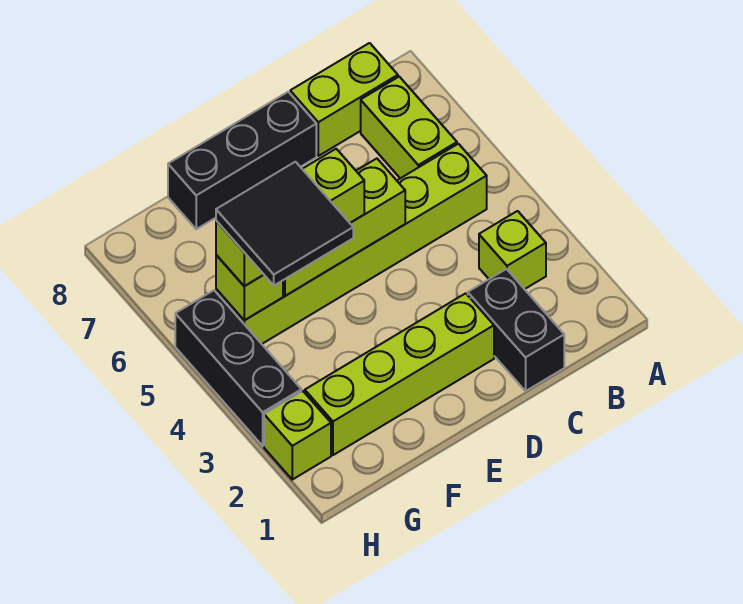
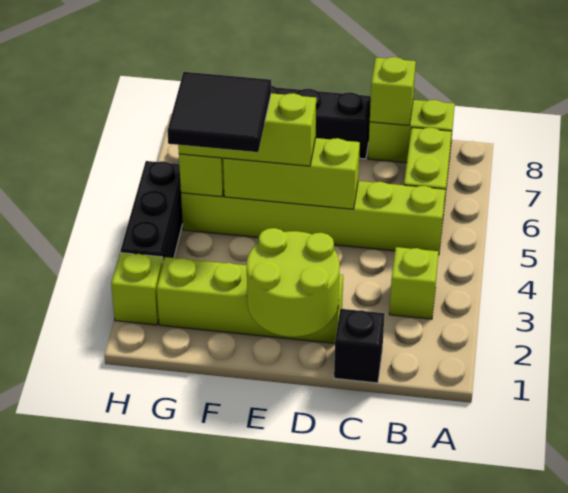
black 1x2 brick [468,269,564,391] -> black 1x1 brick [334,309,385,383]
none -> lime 1x1 brick [370,57,416,125]
none -> lime 2x2 round brick [247,228,340,337]

